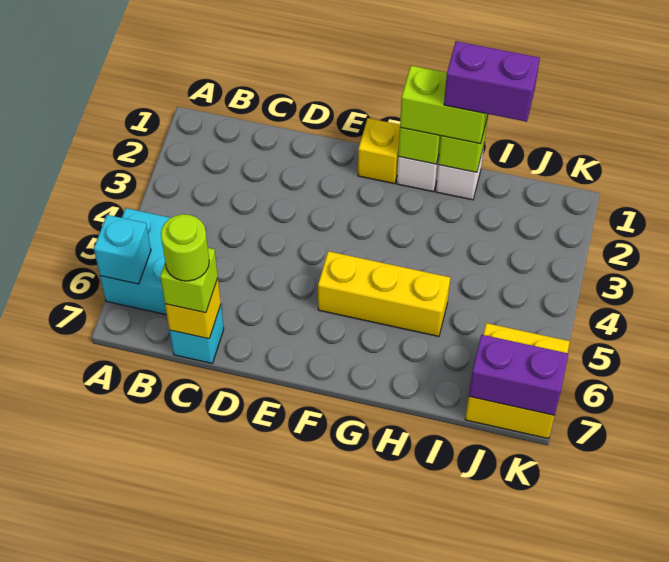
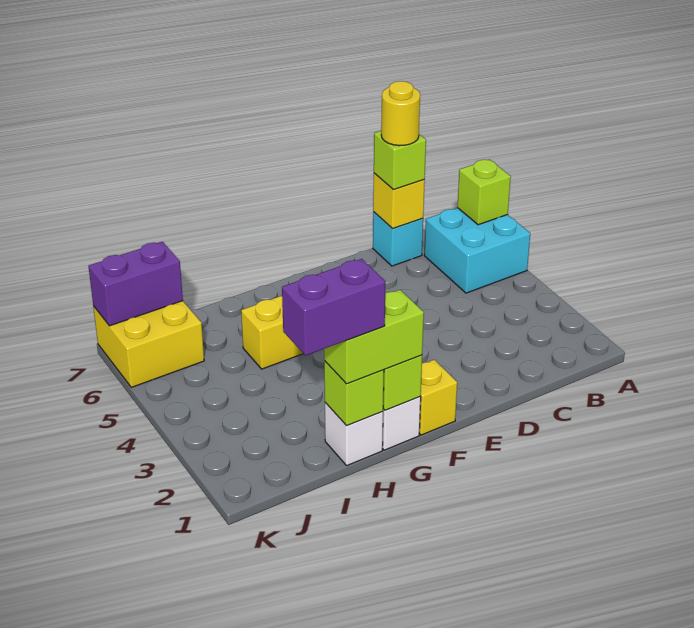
cyan 1x1 brick [94,215,151,284] -> lime 1x1 brick [457,159,511,225]
lime 1x1 round brick [161,214,209,281] -> yellow 1x1 round brick [381,81,420,146]

